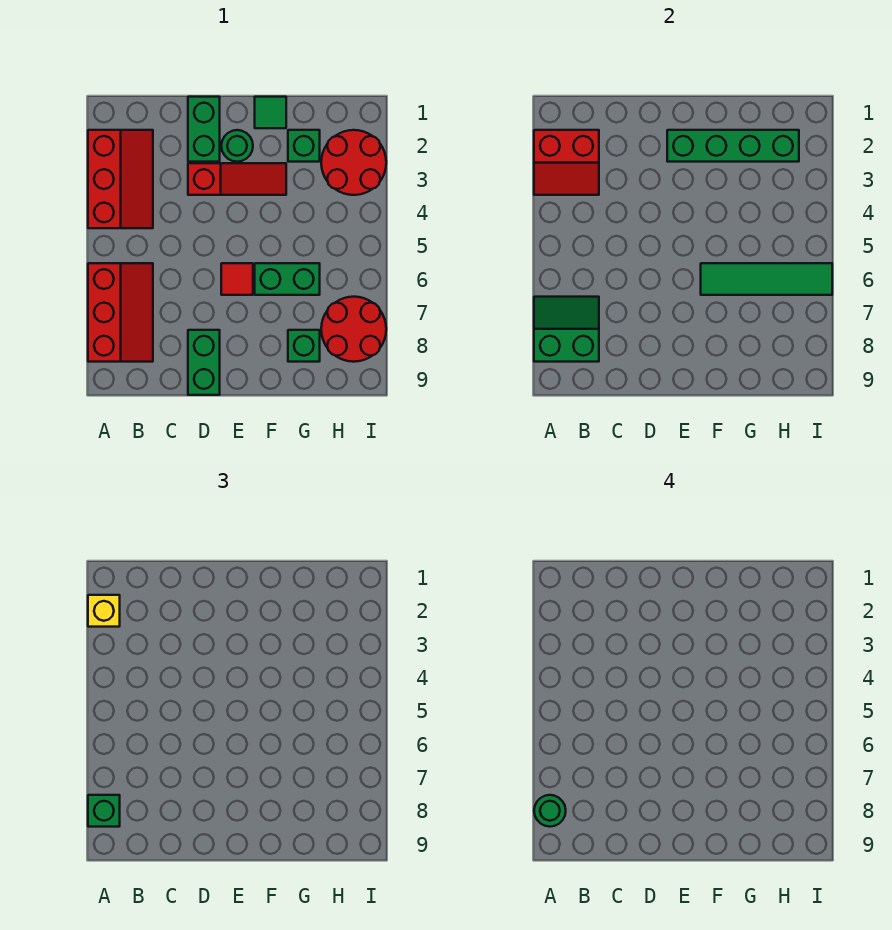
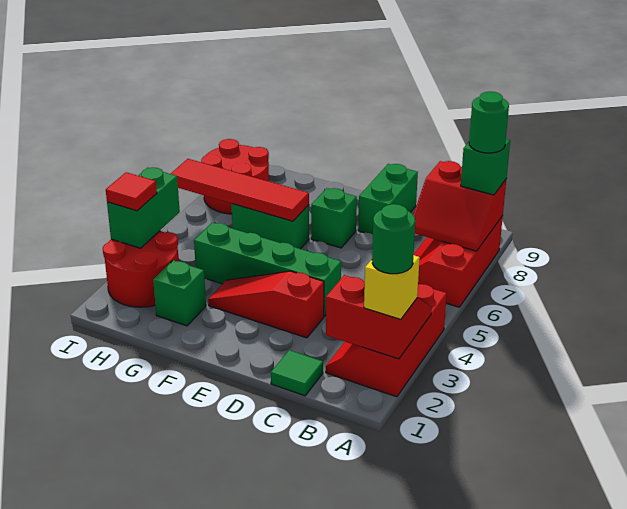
green 2x2 slope [534,297,599,362] -> red 2x2 slope [413,161,506,251]
green 1x2 brick [188,97,220,162] -> green 1x2 brick moved to [107,167,180,248]
green 1x1 round brick [221,130,253,162] -> green 1x1 round brick moved to [372,204,415,274]
green 1x4 brick [667,130,799,162] -> green 1x4 brick moved to [194,223,341,316]
red 1x1 tile [221,263,253,295] -> red 1x1 tile moved to [106,172,157,211]
green 1x1 tile [255,97,286,128] -> green 1x1 tile moved to [271,350,323,396]
green 1x4 tile [701,263,832,295] -> red 1x4 tile [171,159,309,221]
green 1x1 brick [288,330,320,362] -> green 1x1 brick moved to [311,188,357,248]

